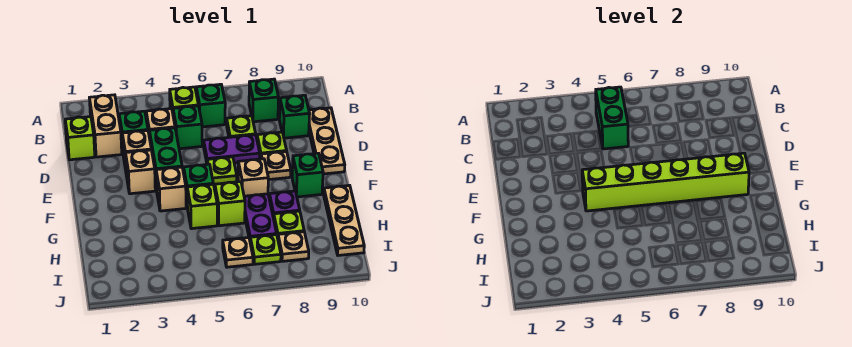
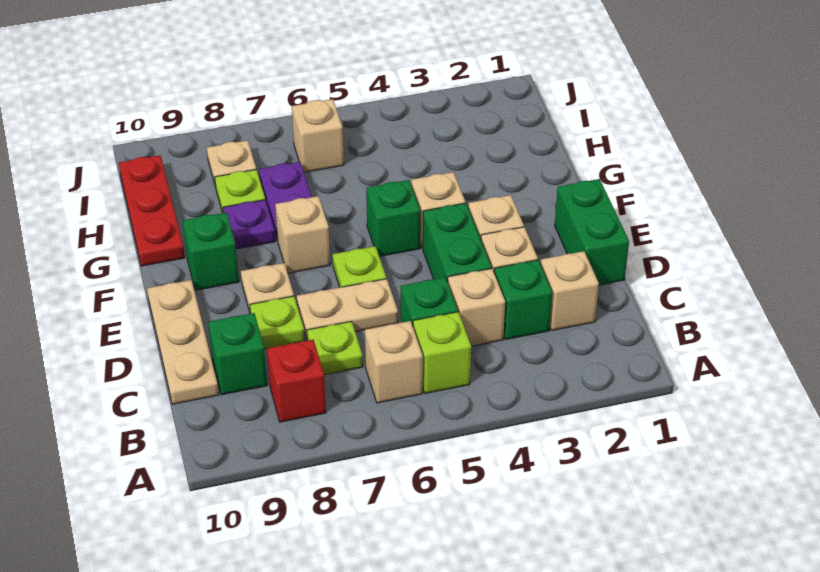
tan 1x2 brick [90,95,122,157] -> tan 1x1 brick [540,251,599,330]
green 1x2 brick [596,87,628,149] -> green 1x2 brick moved to [555,179,629,285]
green 1x1 brick [196,84,225,127] -> tan 1x1 brick [365,321,423,403]
green 1x1 brick [249,79,279,122] -> red 1x1 brick [267,340,326,422]
lime 1x1 brick [65,117,95,160] -> none
purple 1x2 plate [204,135,260,163] -> tan 1x2 plate [297,279,398,339]
lime 1x6 brick [582,153,749,211] -> none
lime 1x1 brick [187,184,217,229] -> none
lime 1x1 brick [215,182,245,226] -> none
tan 1x3 plate [324,185,364,256] -> red 1x3 plate [119,155,185,266]
tan 1x1 plate [223,237,253,267] -> tan 1x1 brick [292,99,344,172]
lime 1x1 plate [250,235,281,264] -> none

